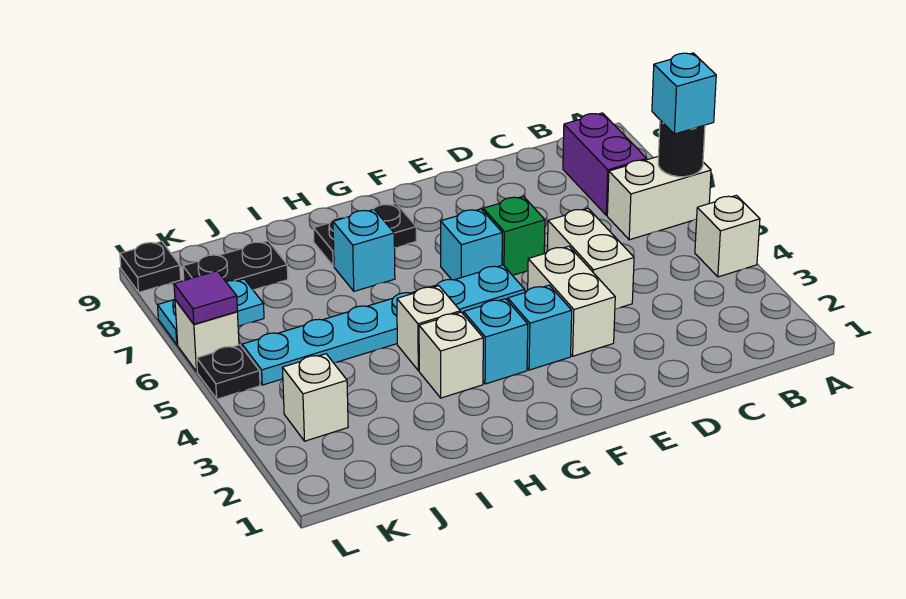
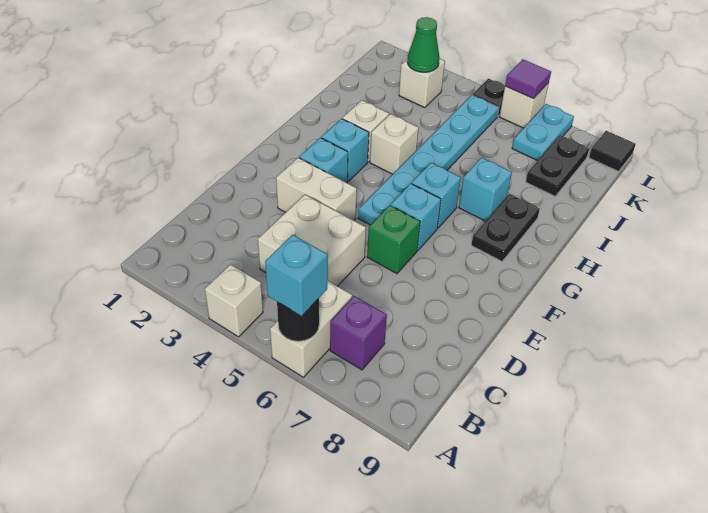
purple 1x2 brick [563,113,647,215] -> purple 1x1 brick [330,296,387,370]
white 1x2 brick [547,209,634,309] -> white 2x2 brick [258,195,366,286]
none -> cyan 1x1 brick [412,163,461,228]
none -> green 1x1 cone [407,17,440,72]
black 1x1 plate [120,241,181,292] -> black 1x1 tile [589,131,636,171]

